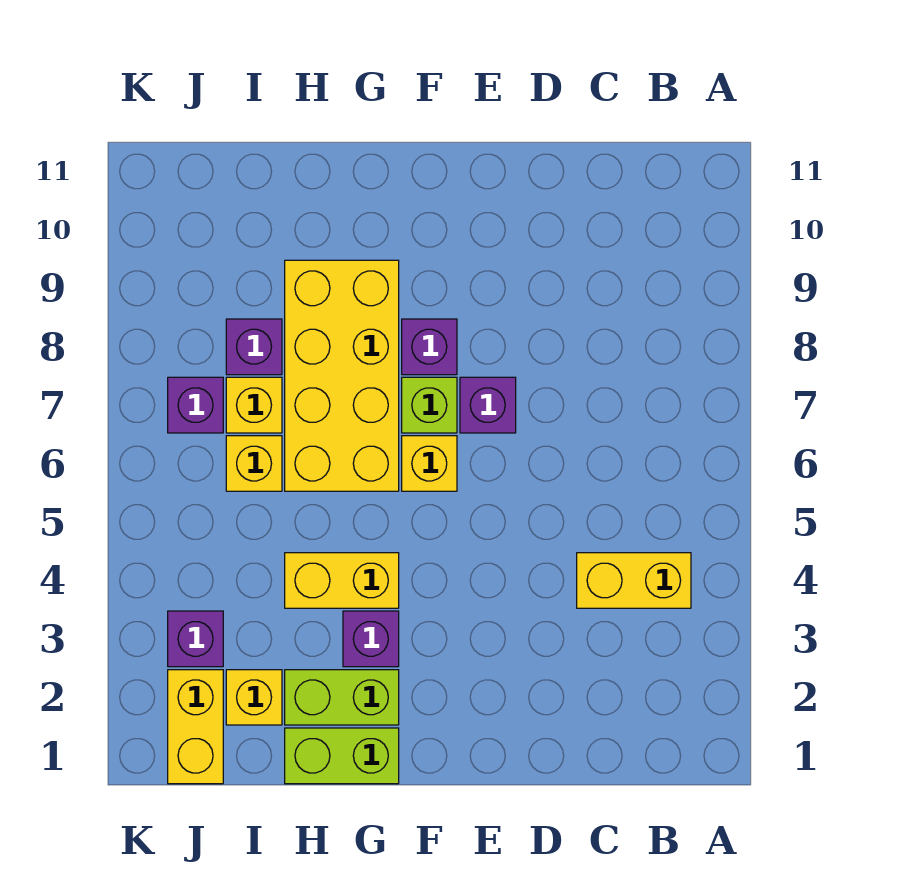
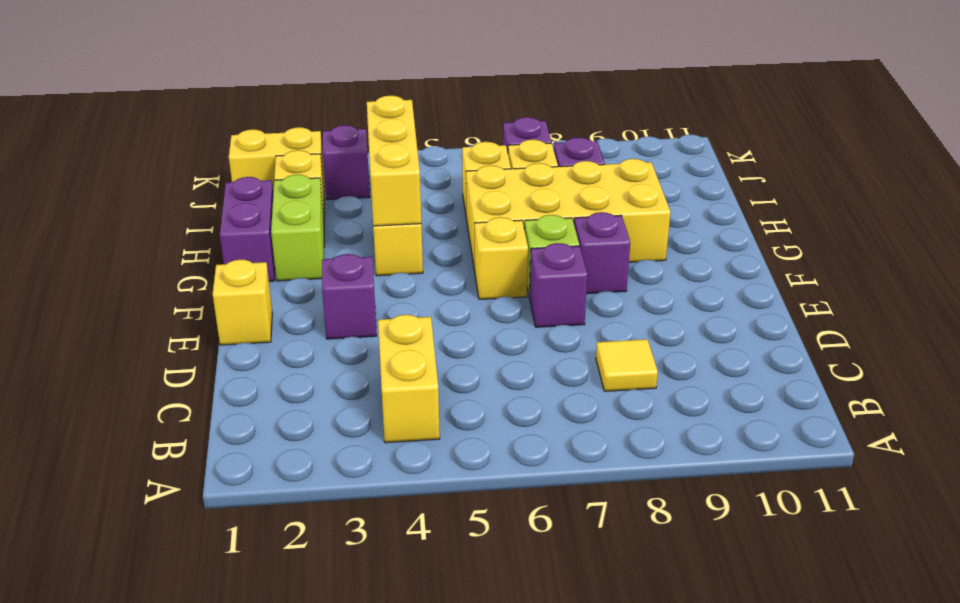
none -> yellow 1x1 tile [596,339,658,391]
none -> yellow 1x1 brick [213,260,272,345]
lime 1x2 brick [285,728,399,784] -> purple 1x2 brick [220,177,275,281]
purple 1x1 brick [343,611,399,667] -> purple 1x1 brick moved to [322,254,377,339]
none -> yellow 1x3 brick [367,96,421,226]

